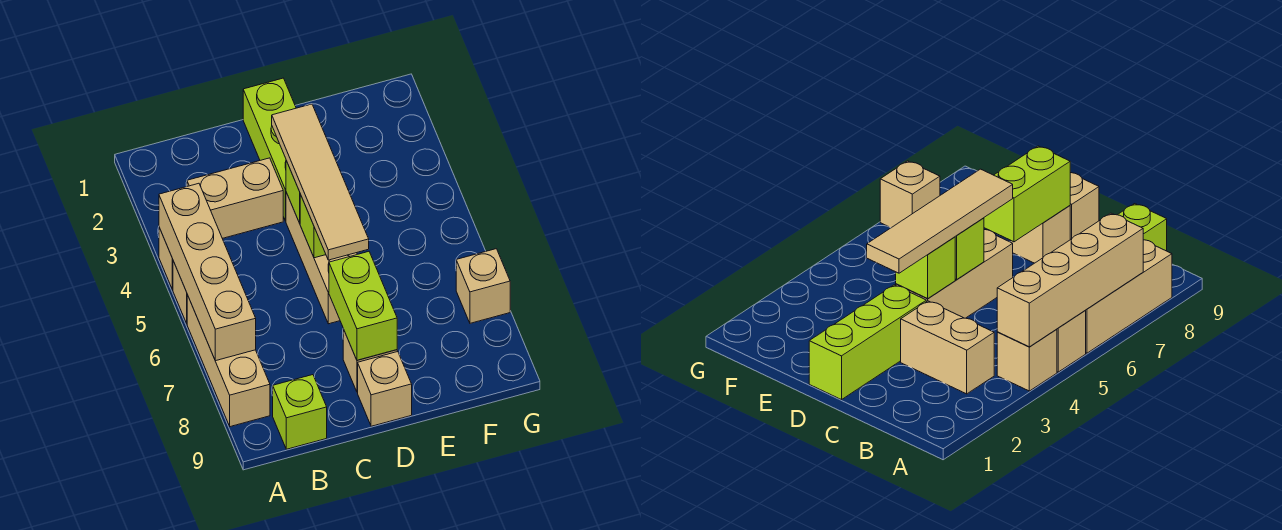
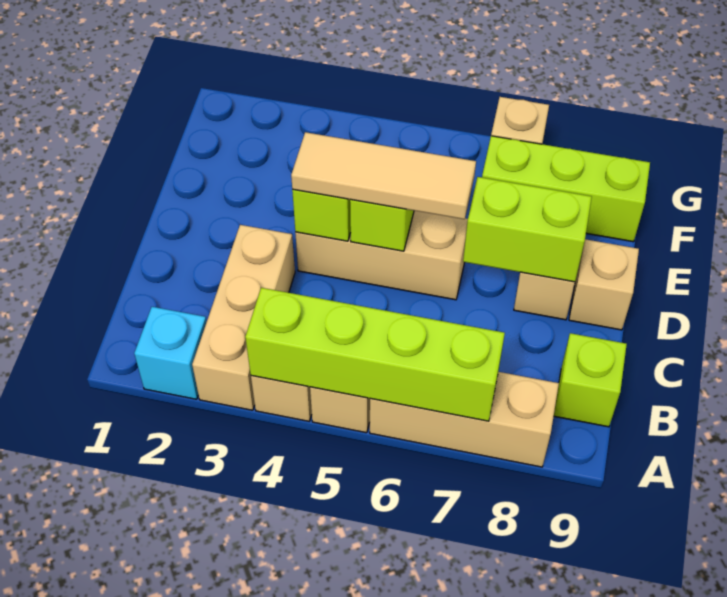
none -> cyan 1x1 brick [134,307,207,399]
tan 1x4 brick [159,183,256,361] -> lime 1x4 brick [245,288,505,421]
tan 1x2 brick [187,158,283,238] -> tan 1x3 brick [192,225,295,410]
lime 1x3 brick [243,78,296,221] -> lime 1x3 brick moved to [482,136,650,242]
tan 1x4 tile [272,104,369,260] -> tan 1x3 tile [291,132,476,219]

